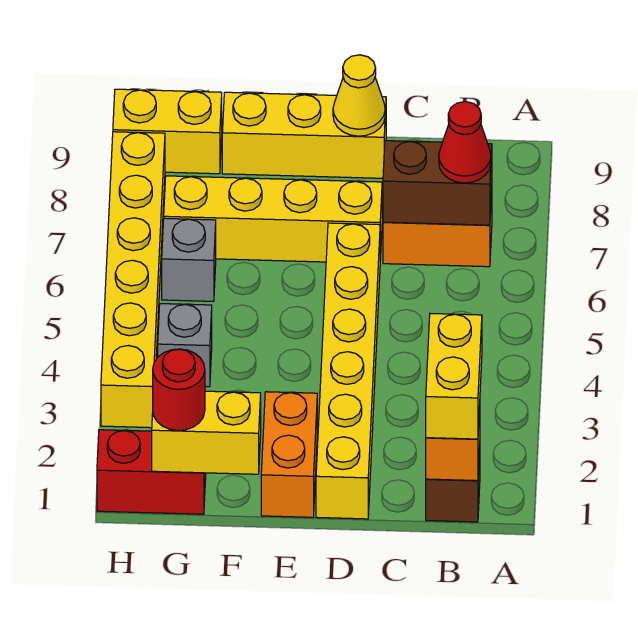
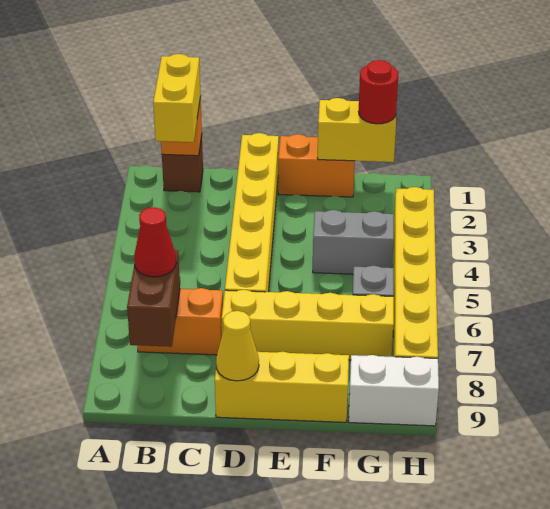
brown 1x2 brick [383,141,492,225] -> brown 1x2 brick turned to [127,250,180,347]
orange 1x2 brick [261,392,317,517] -> orange 1x2 brick turned to [278,134,355,197]
red 1x2 brick [97,430,206,514] -> none
grey 1x1 brick [158,304,212,387] -> grey 1x2 brick [313,210,394,274]
yellow 1x2 brick [113,89,222,174] -> white 1x2 brick [349,355,439,426]

